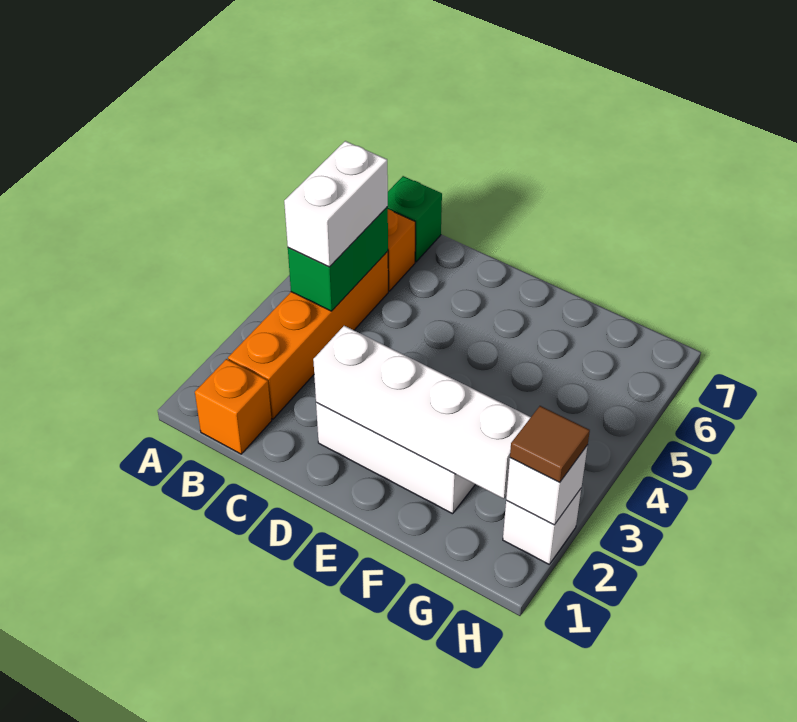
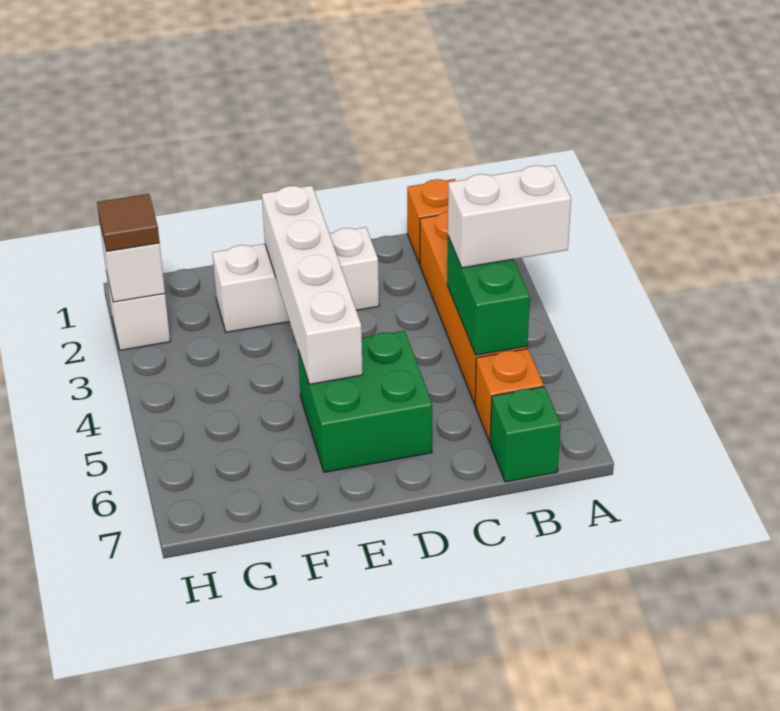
white 1x2 brick [284,141,388,267] -> white 1x2 brick turned to [448,165,571,268]
white 1x4 brick [313,326,531,499] -> white 1x4 brick turned to [262,186,363,384]
none -> green 2x2 brick [298,331,432,472]

